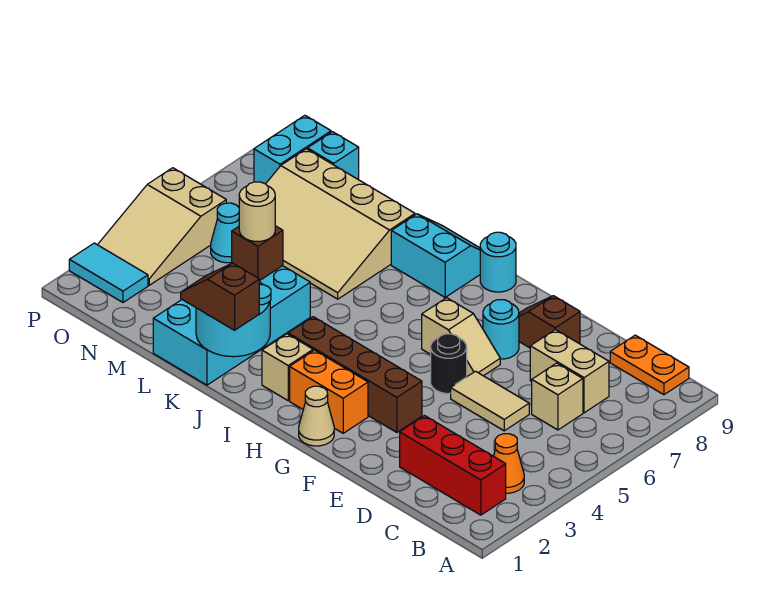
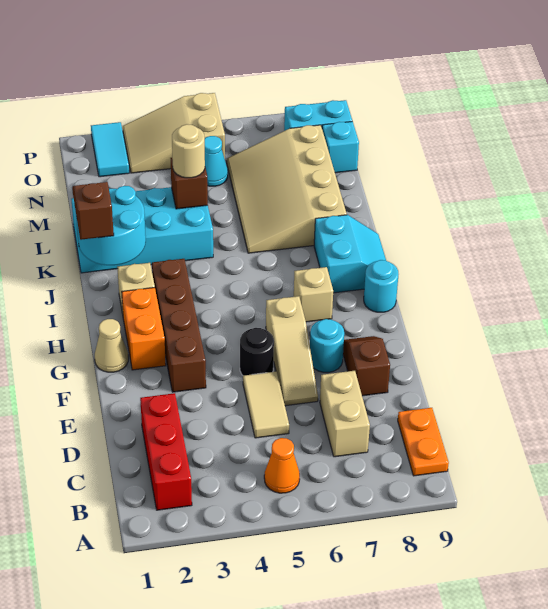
orange 1x1 cone [494,434,524,493] -> orange 1x1 cone moved to [264,438,300,493]
tan 1x1 brick [532,363,583,430] -> tan 1x1 brick moved to [294,267,333,322]
tan 1x2 slope [422,298,500,376] -> tan 1x3 slope [266,296,318,406]

